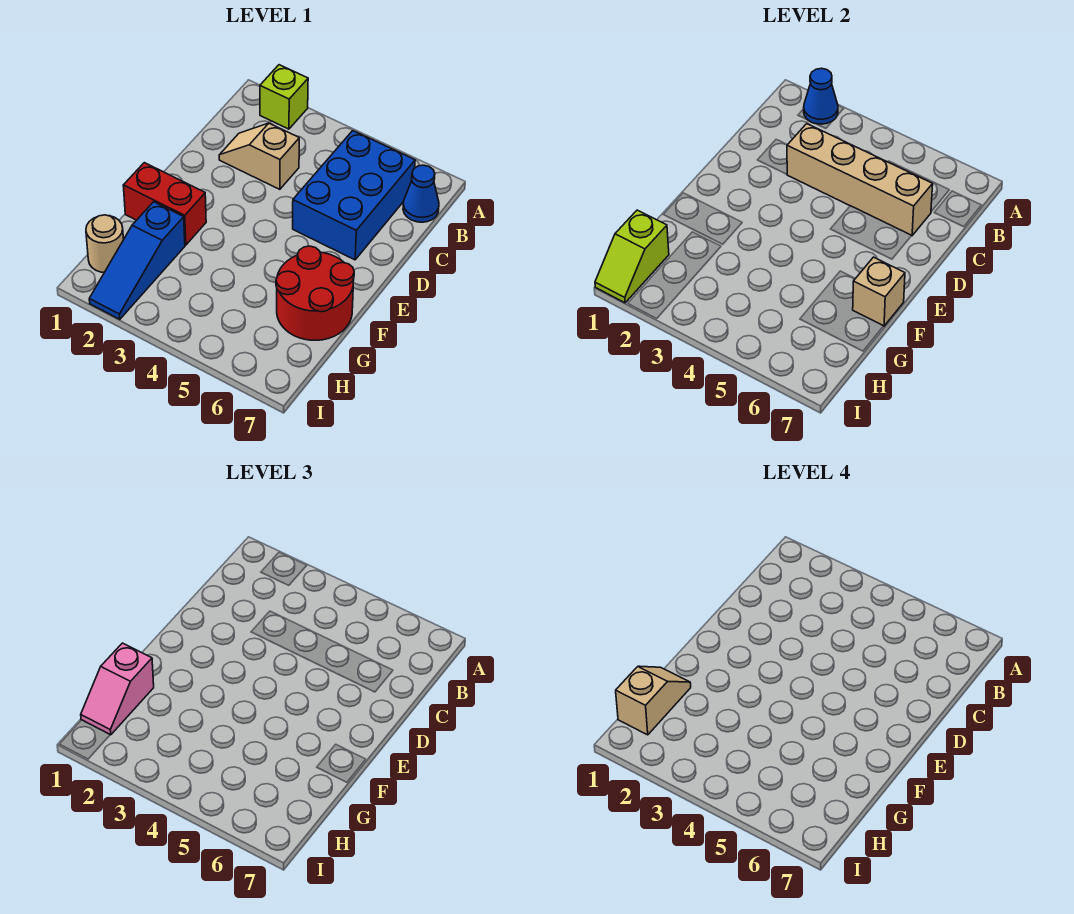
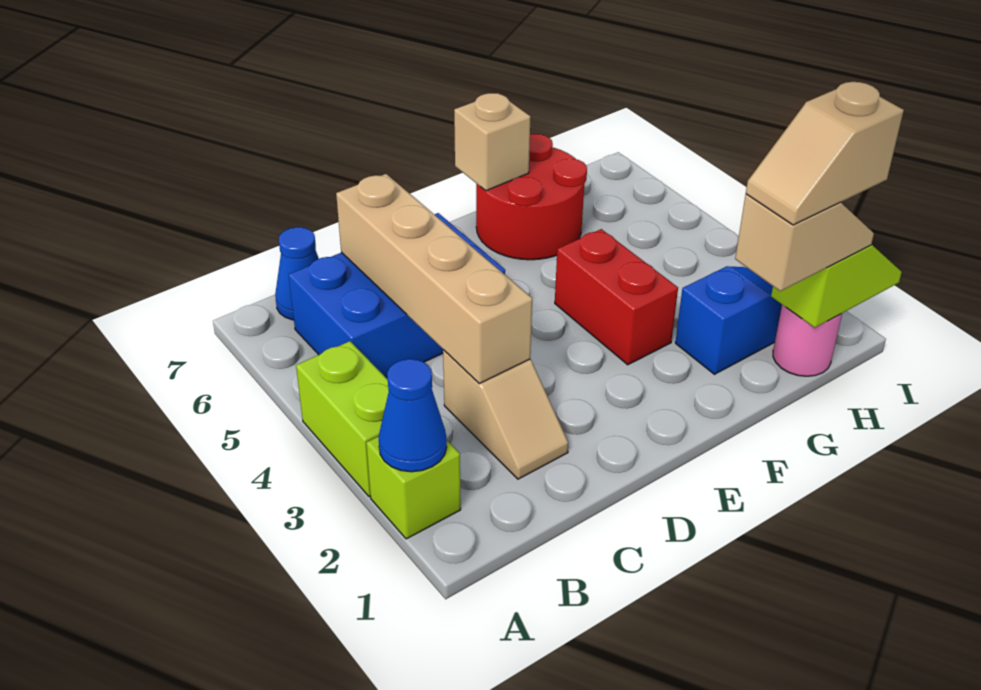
none -> lime 1x2 brick [296,341,389,497]
red 1x2 brick [123,163,206,245] -> red 1x2 brick moved to [555,229,678,365]
pink 1x2 slope [81,643,154,735] -> tan 1x2 slope [735,194,874,291]
tan 1x1 round brick [86,215,124,272] -> pink 1x1 round brick [773,305,842,376]

